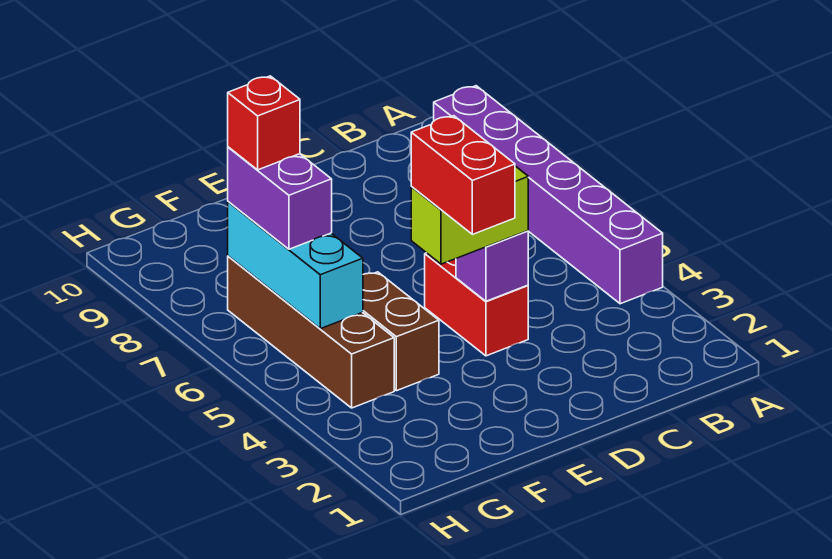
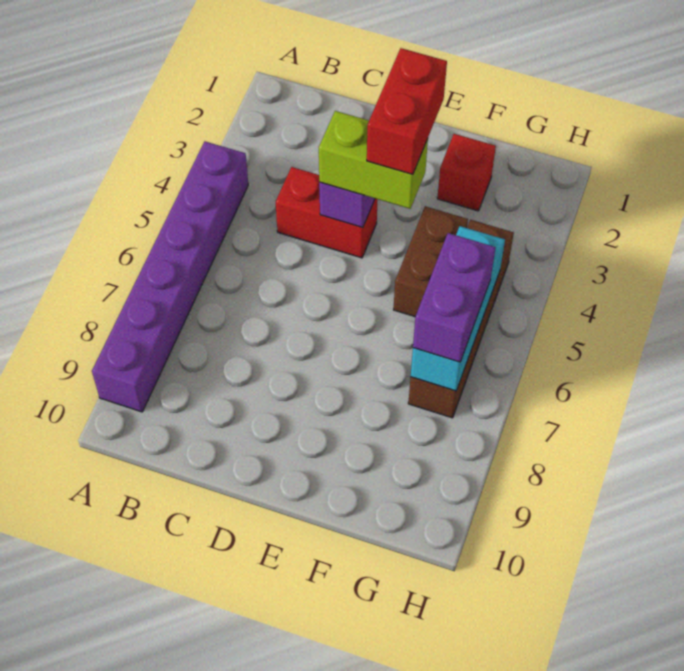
red 1x2 brick [425,253,528,356] -> red 1x2 brick turned to [276,167,378,258]
red 1x1 brick [228,76,300,170] -> red 1x1 brick moved to [437,134,496,211]

